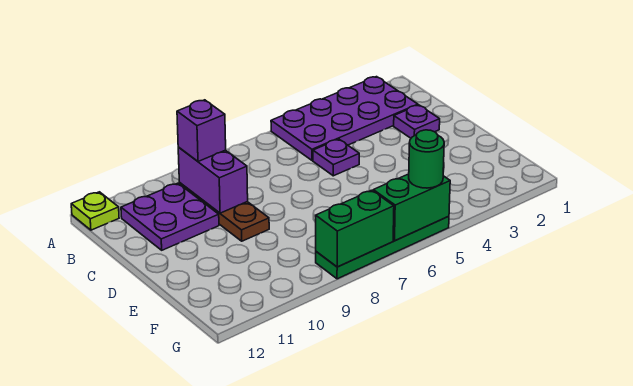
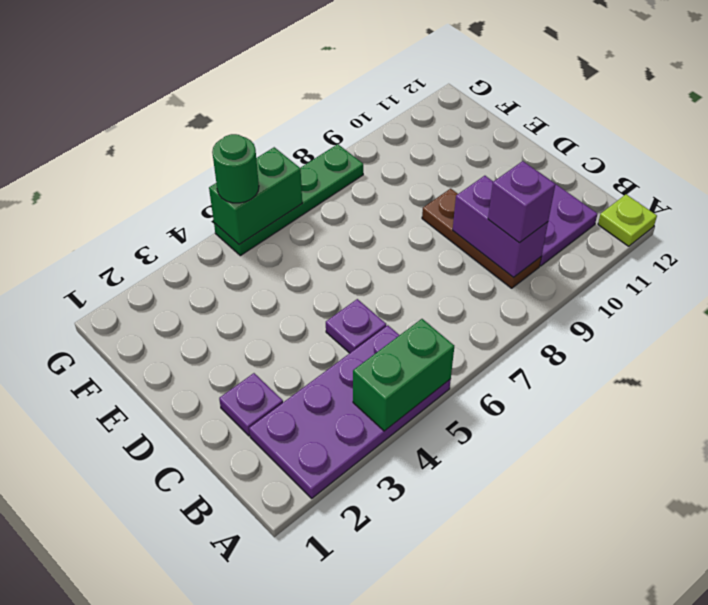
green 1x2 brick [316,190,394,267] -> green 1x2 brick moved to [353,319,454,431]

